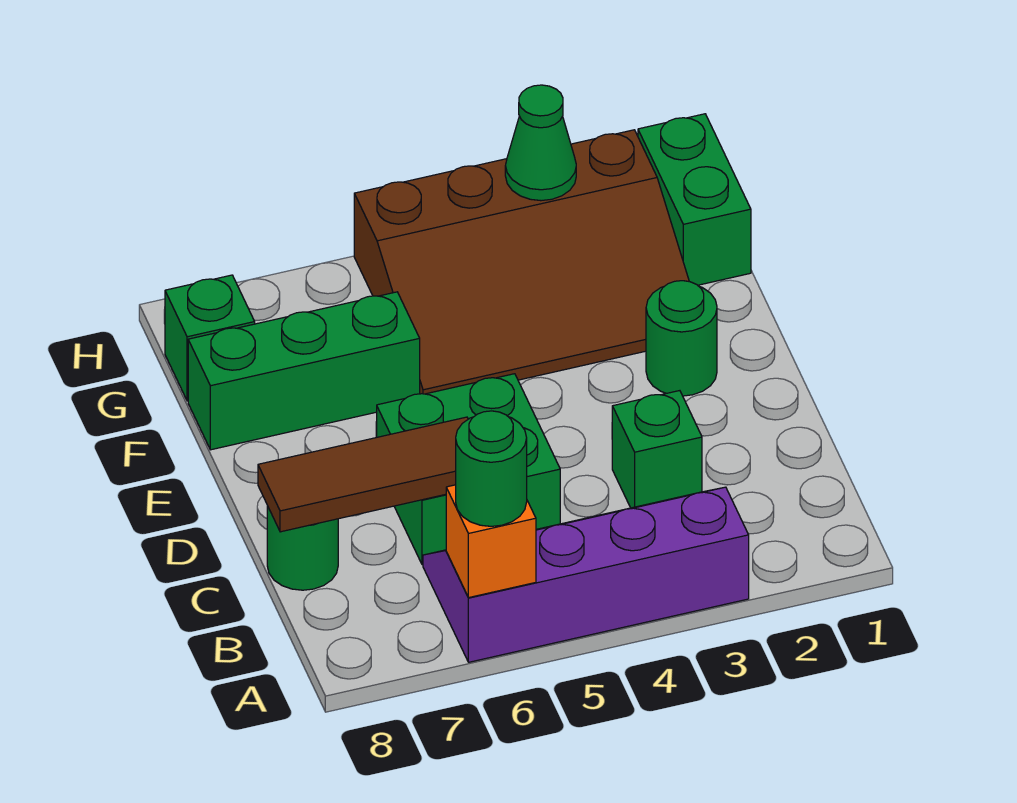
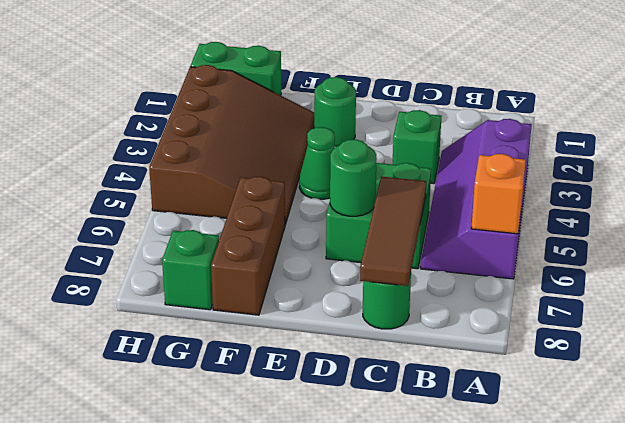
green 1x1 round brick [456,411,527,526] -> green 1x1 round brick moved to [330,139,377,216]
green 1x3 brick [188,292,420,450] -> brown 1x3 brick [211,177,285,315]
green 1x1 cone [505,85,576,201] -> green 1x1 cone moved to [299,127,335,199]

